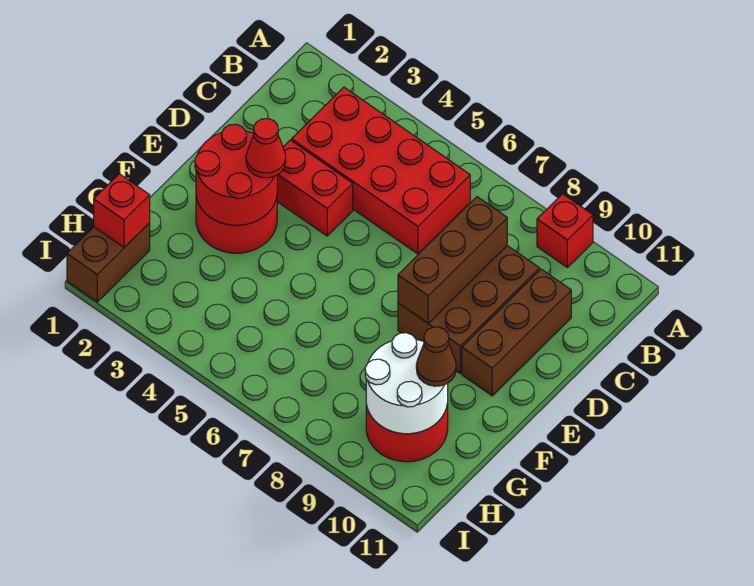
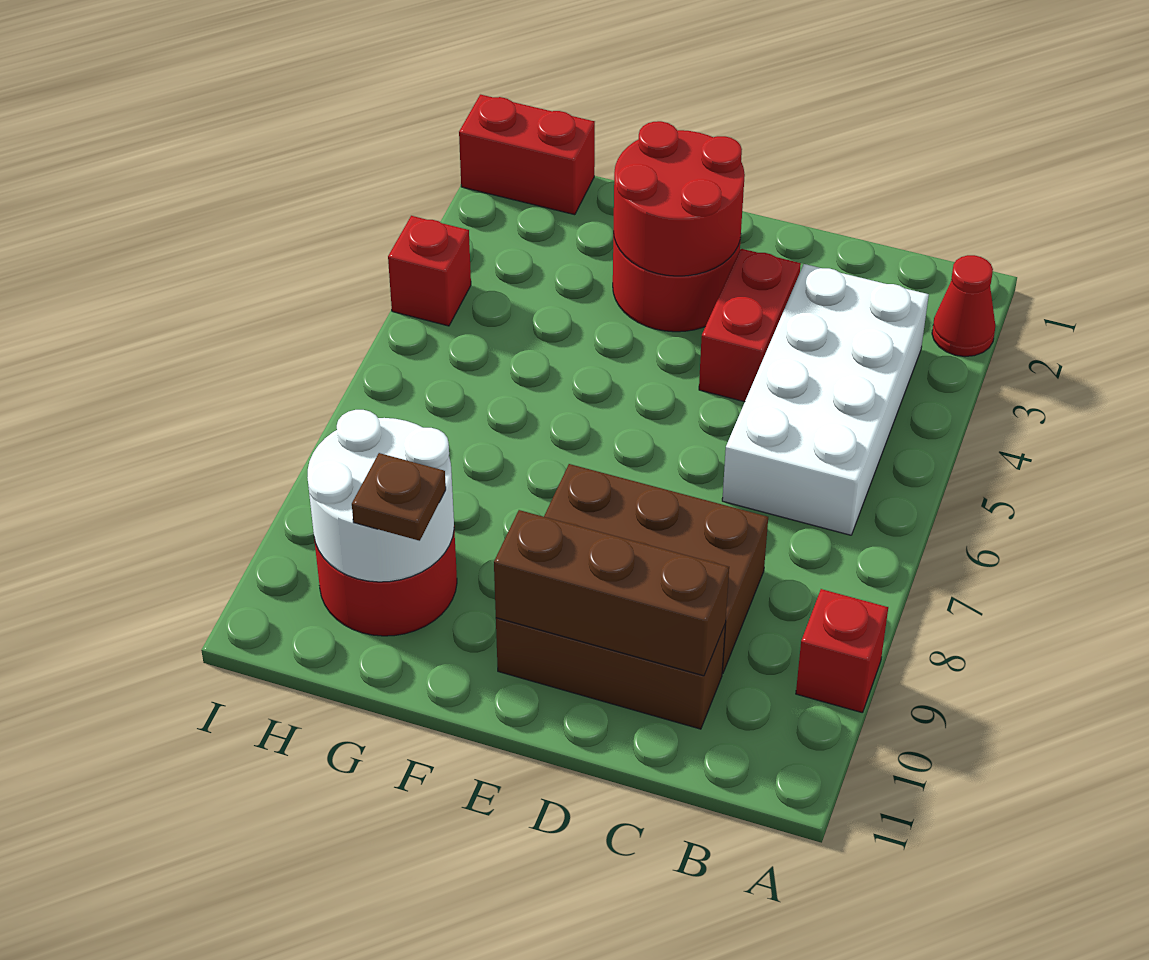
red 2x4 brick [292,87,470,254] -> white 2x4 brick [722,264,929,535]
brown 1x3 brick [398,197,507,323] -> brown 1x3 brick moved to [494,510,729,676]
red 1x1 cone [246,119,286,178] -> red 1x1 cone moved to [932,255,995,357]
brown 1x1 cone [416,327,456,386] -> brown 1x1 plate [352,453,446,541]
brown 1x2 brick [67,223,150,302] -> red 1x2 brick [459,95,595,215]
red 1x1 brick [94,174,150,247] -> red 1x1 brick moved to [388,216,471,326]

